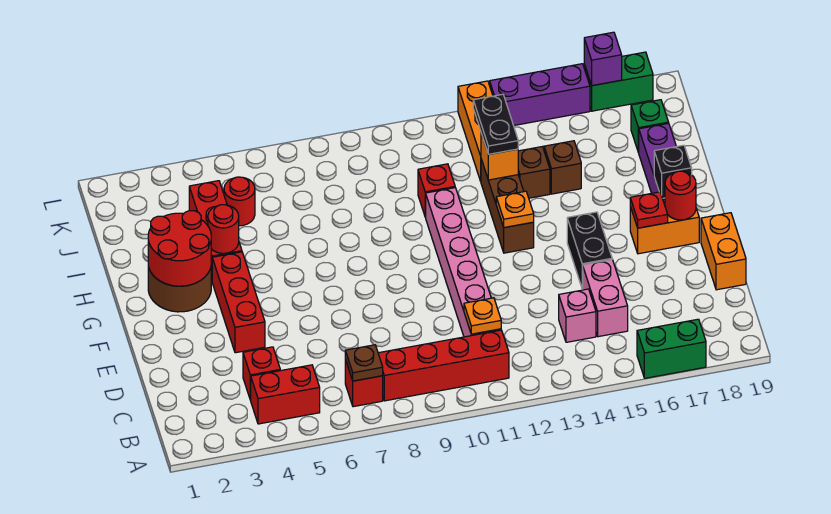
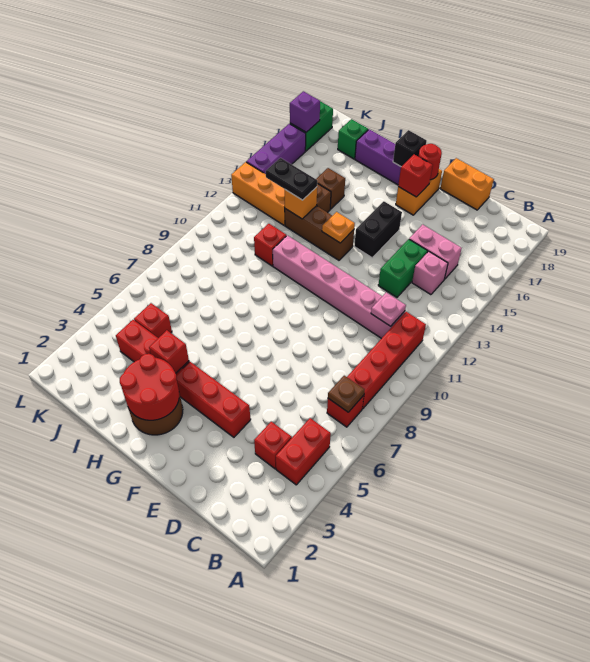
green 1x2 brick [637,319,706,378] -> green 1x2 brick moved to [378,239,428,297]
orange 1x1 plate [464,298,501,334] -> pink 1x1 plate [371,293,406,326]
black 1x2 brick [567,212,612,289] -> black 1x2 brick turned to [354,201,402,258]
red 1x1 plate [630,192,668,228] -> red 1x1 brick [398,154,433,197]
red 1x1 round brick [208,205,239,253] -> red 1x1 brick [149,330,189,373]
red 1x1 round brick [224,177,255,226] -> red 1x1 brick [134,303,172,338]

